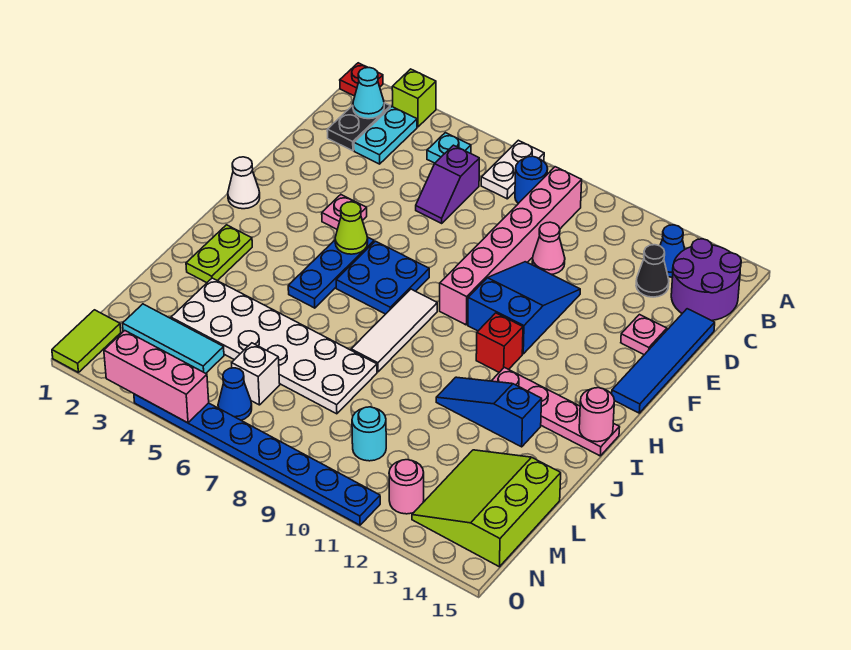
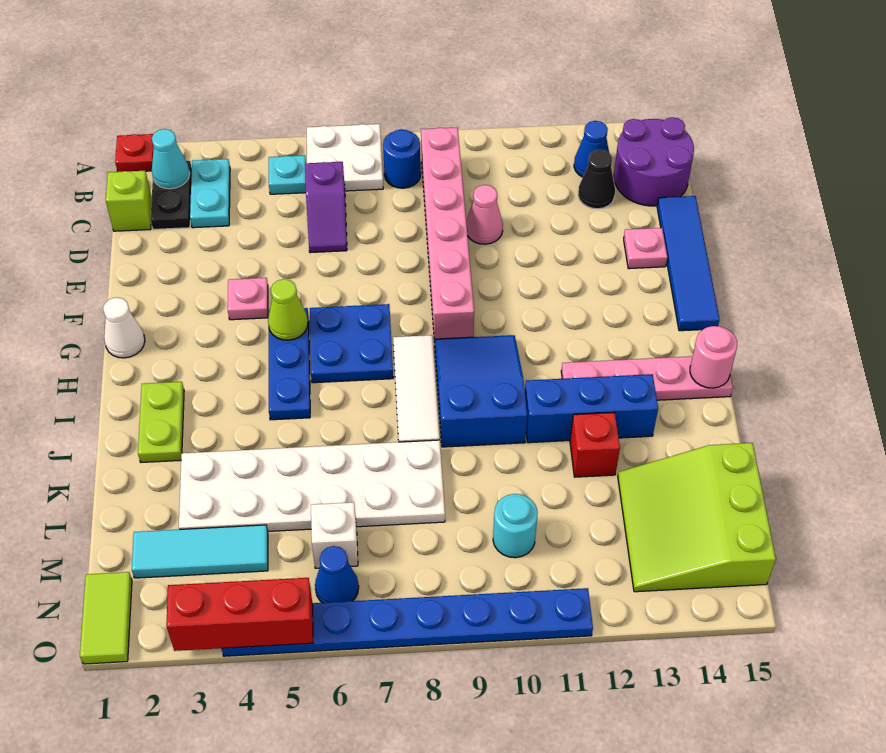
lime 1x1 brick [392,69,436,127] -> lime 1x1 brick moved to [106,171,152,231]
white 1x2 plate [481,140,544,199] -> white 2x2 plate [307,124,383,191]
blue 2x3 slope [468,262,580,354] -> blue 2x3 slope moved to [435,335,527,447]
red 1x1 brick [476,313,523,372] -> red 1x1 brick moved to [570,412,620,477]
blue 1x3 slope [436,377,542,447] -> blue 1x3 brick [525,374,658,443]
pink 1x1 round brick [389,460,424,514] -> none
pink 1x3 brick [104,331,209,423] -> red 1x3 brick [166,578,313,651]

